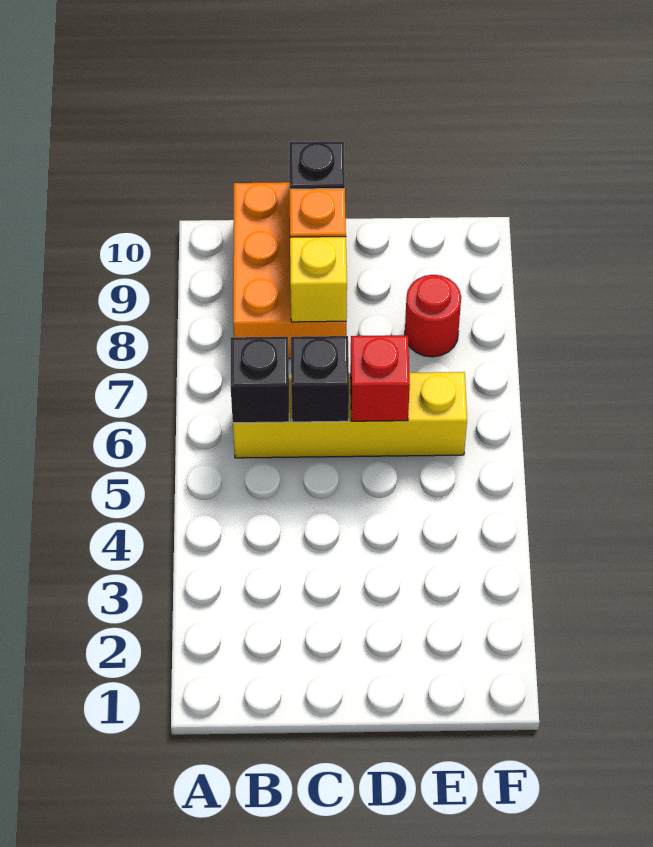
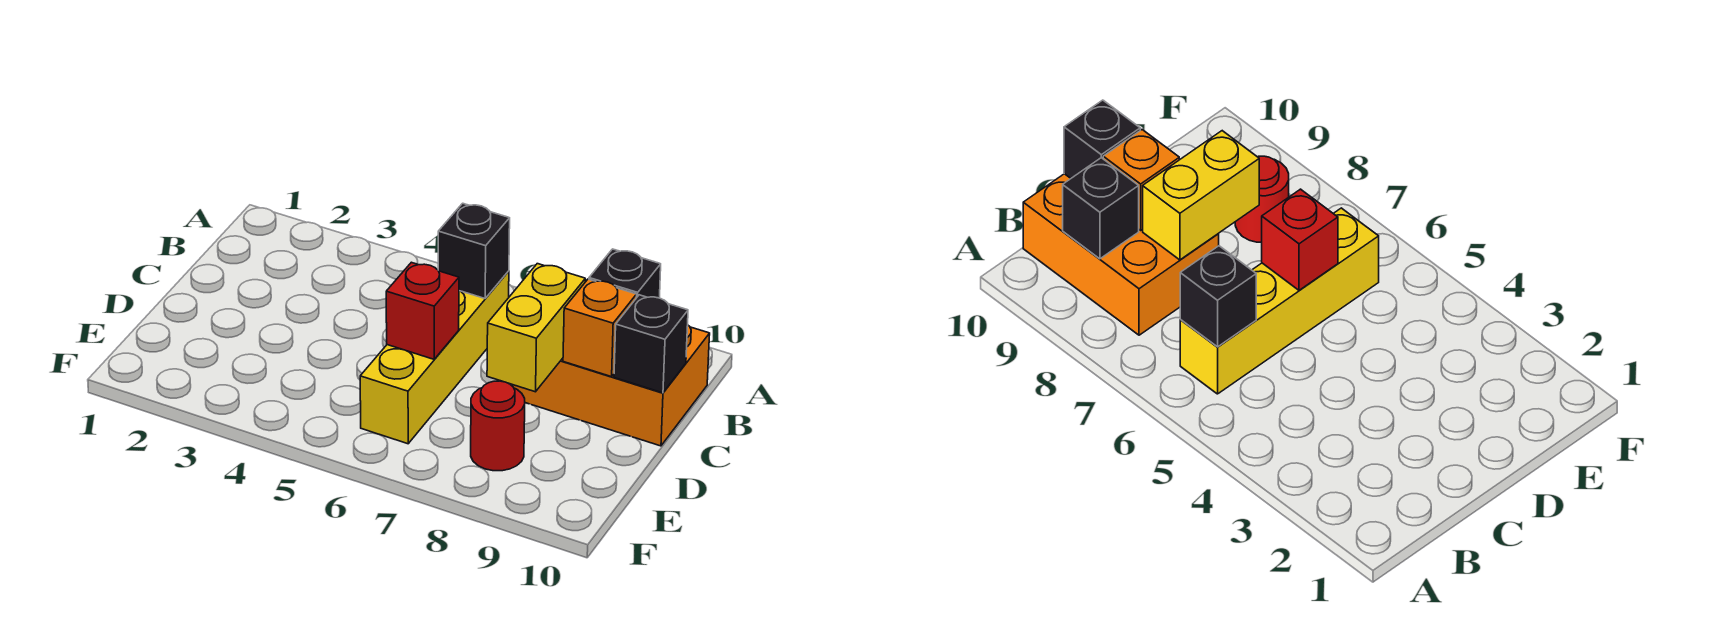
black 1x1 brick [291,336,349,422] -> black 1x1 brick moved to [589,249,661,298]
yellow 1x1 brick [290,237,347,322] -> yellow 1x2 brick [487,264,585,392]

